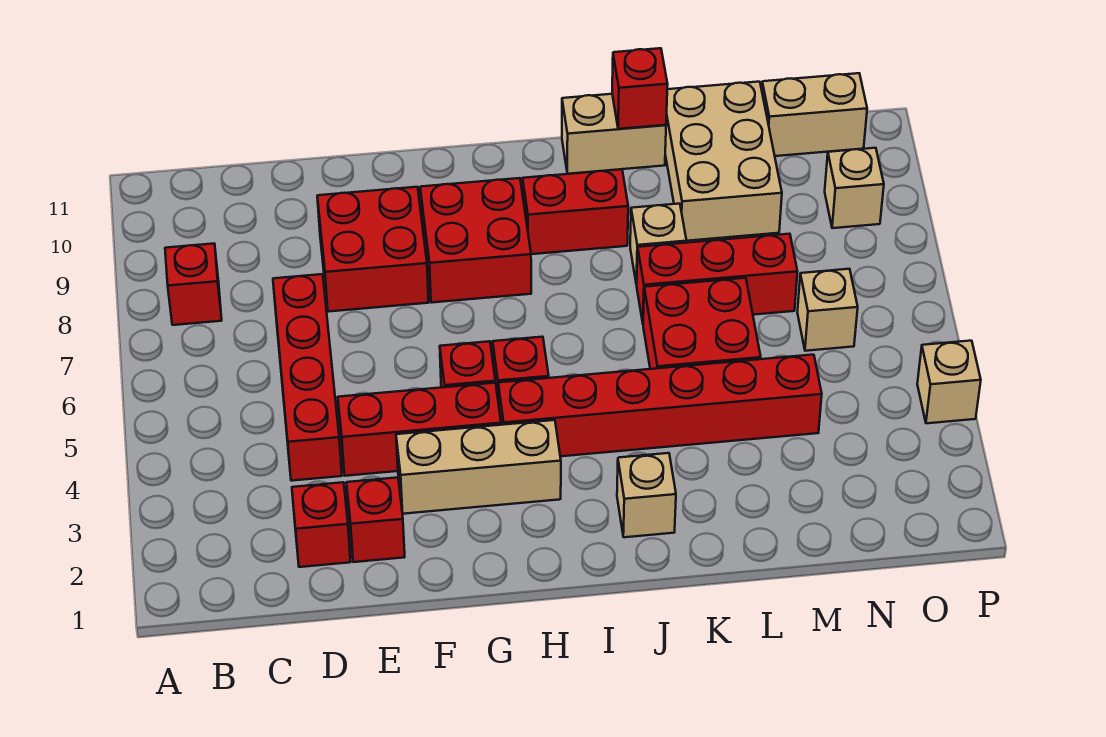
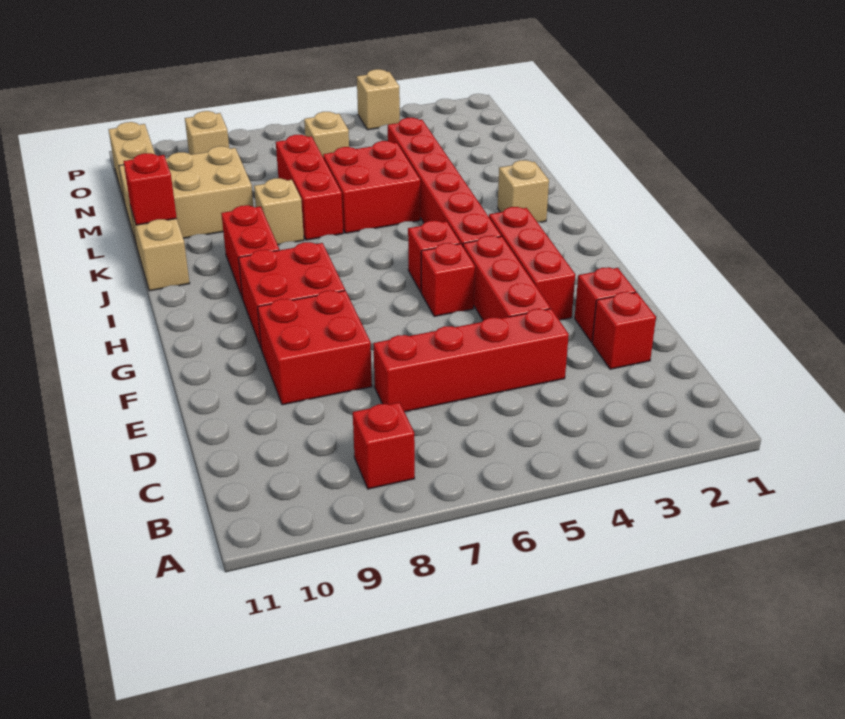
tan 1x3 brick [396,420,561,514] -> red 1x3 brick [489,207,575,320]

